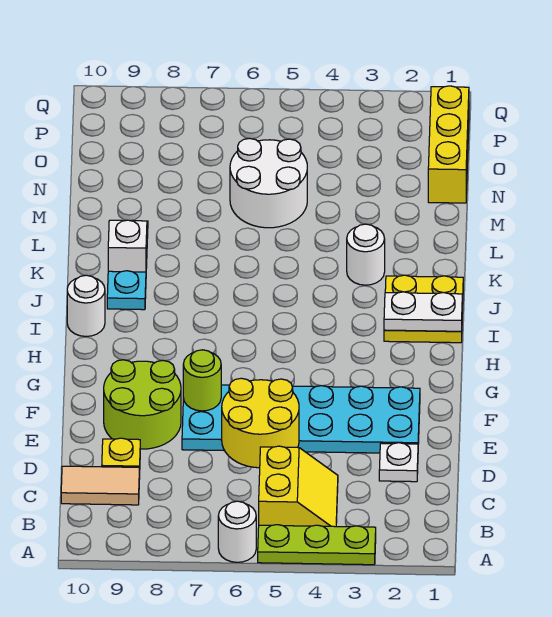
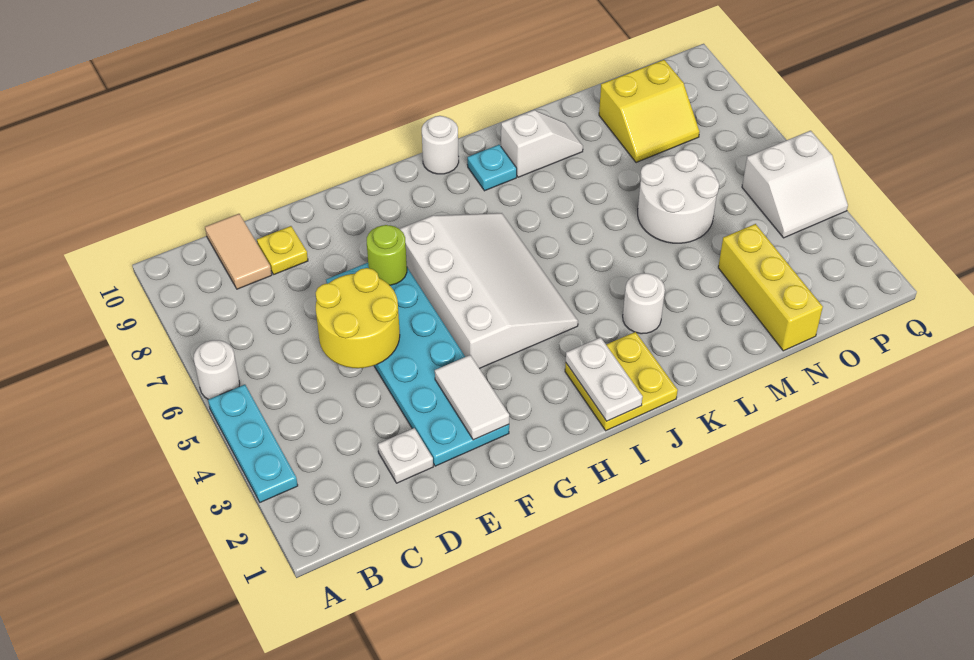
lime 1x3 plate [258,525,376,565] -> cyan 1x3 plate [208,385,298,502]
yellow 2x2 slope [259,446,338,527] -> yellow 2x2 slope moved to [599,60,699,163]
lime 2x2 round brick [104,360,181,449] -> none
none -> white 1x2 tile [435,355,509,440]
none -> white 3x4 slope [400,213,578,369]
yellow 1x3 brick [428,86,469,203] -> yellow 1x3 brick turned to [718,224,823,351]
none -> white 2x2 slope [742,131,848,238]

